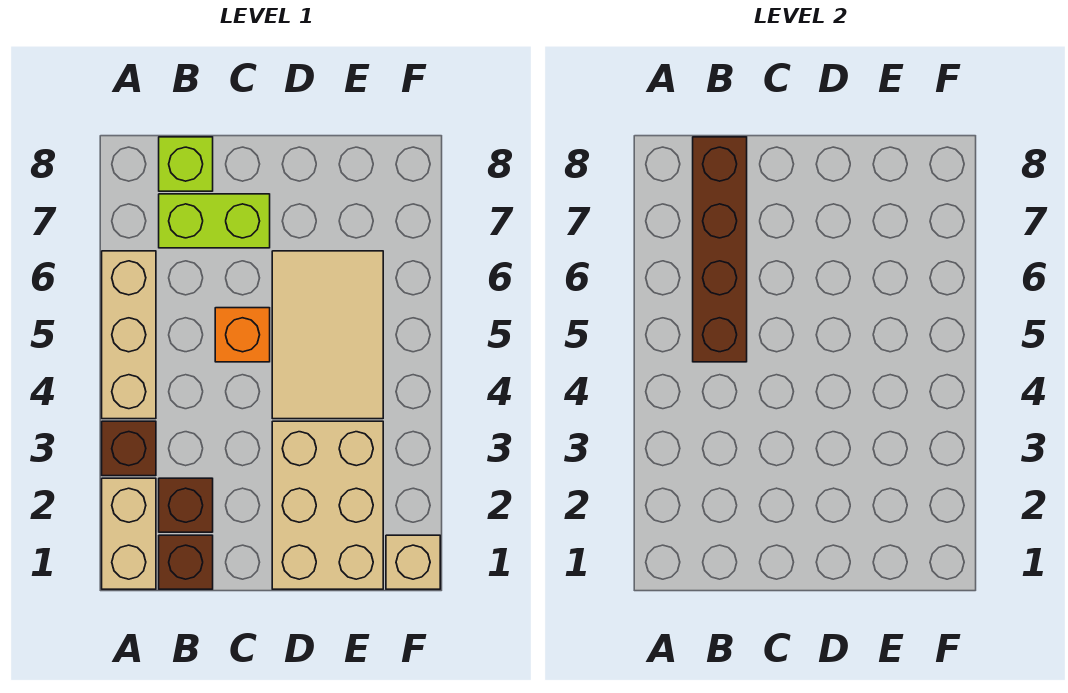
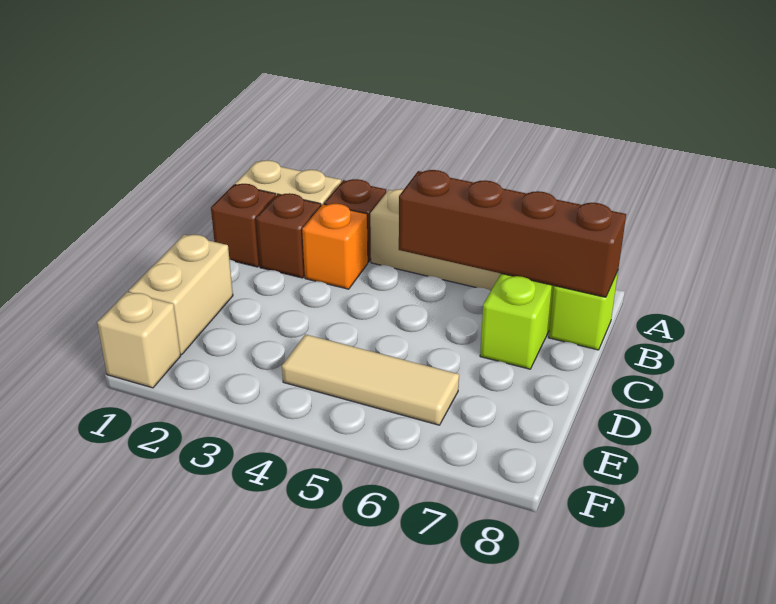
orange 1x1 brick [215,308,270,362] -> orange 1x1 brick moved to [302,204,368,289]
tan 2x3 brick [272,421,383,589] -> tan 1x2 brick [129,235,233,355]
tan 2x3 tile [272,251,383,419] -> tan 1x3 tile [282,334,459,425]

